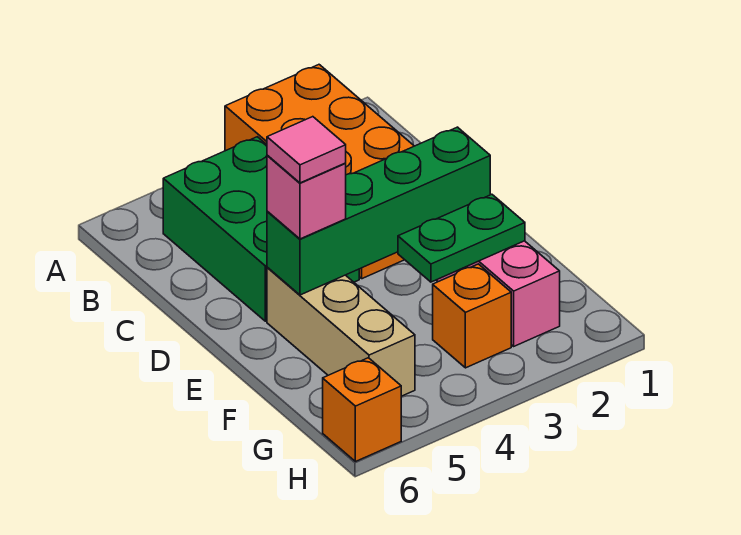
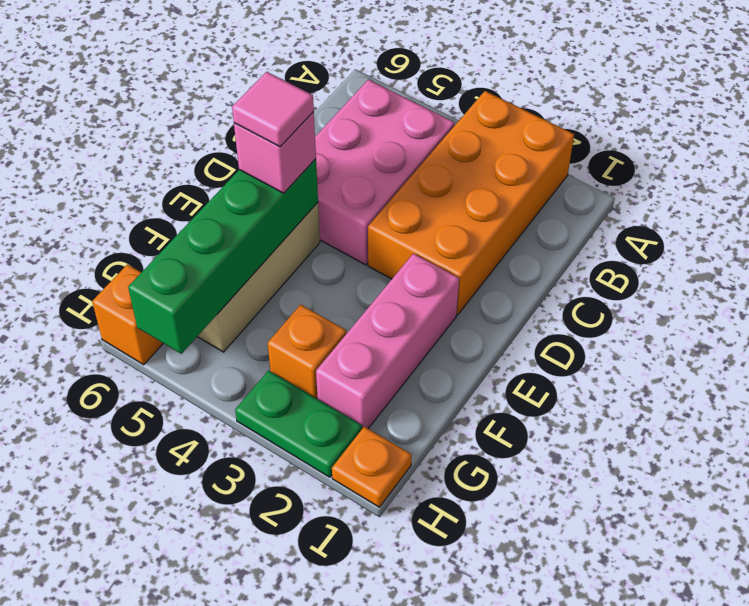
green 2x3 brick [163,137,359,321] -> pink 2x3 brick [315,80,455,265]
green 1x4 brick [267,127,490,295] -> green 1x4 brick turned to [128,159,318,354]
green 1x2 plate [398,194,525,282] -> green 1x2 plate moved to [235,370,362,477]
none -> orange 1x1 plate [332,427,412,507]

